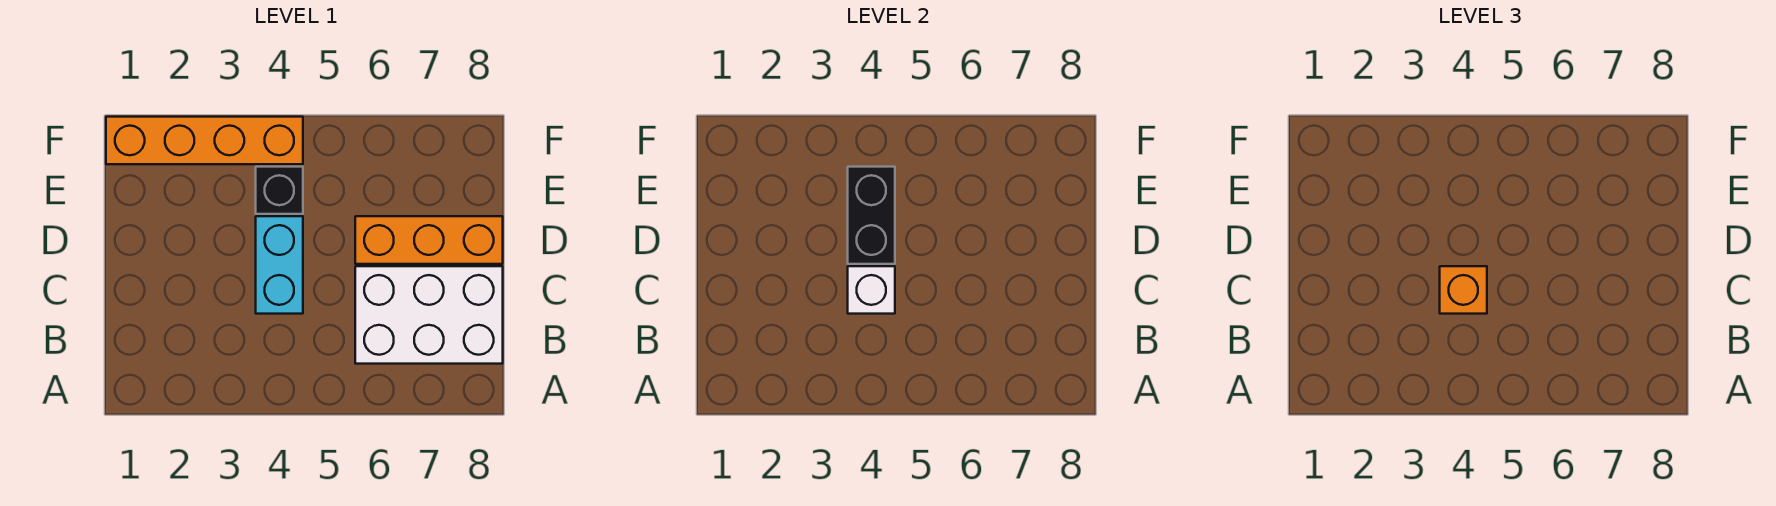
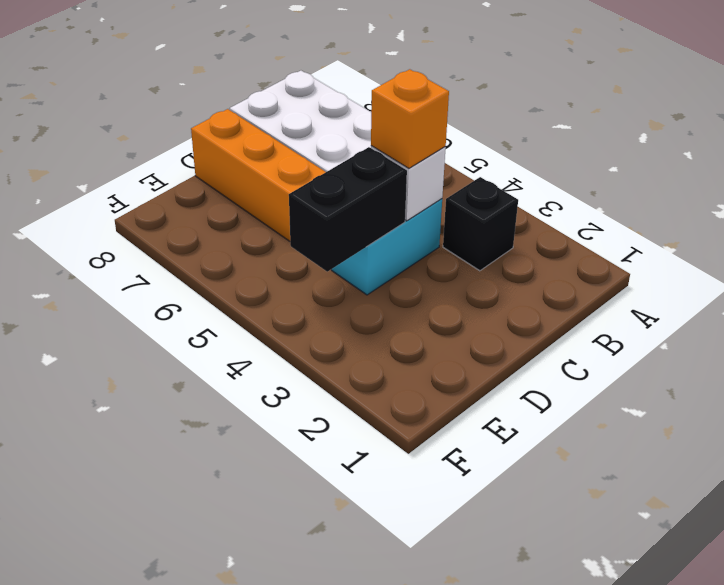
black 1x1 brick [256,167,303,214] -> black 1x1 brick moved to [443,177,518,271]
orange 1x4 brick [106,117,303,164] -> none

